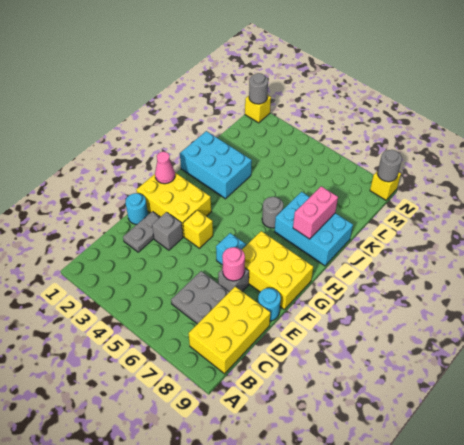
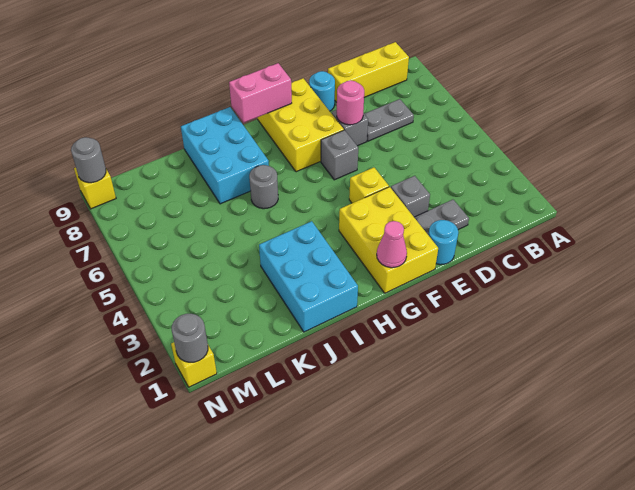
yellow 2x3 brick [189,287,270,374] -> yellow 1x3 brick [328,42,409,102]
grey 2x2 plate [171,271,229,324] -> grey 1x2 plate [364,99,414,141]
cyan 1x1 brick [216,233,246,265] -> grey 1x1 brick [321,130,358,180]
pink 1x2 brick [293,186,338,239] -> pink 1x2 brick moved to [229,63,292,123]

